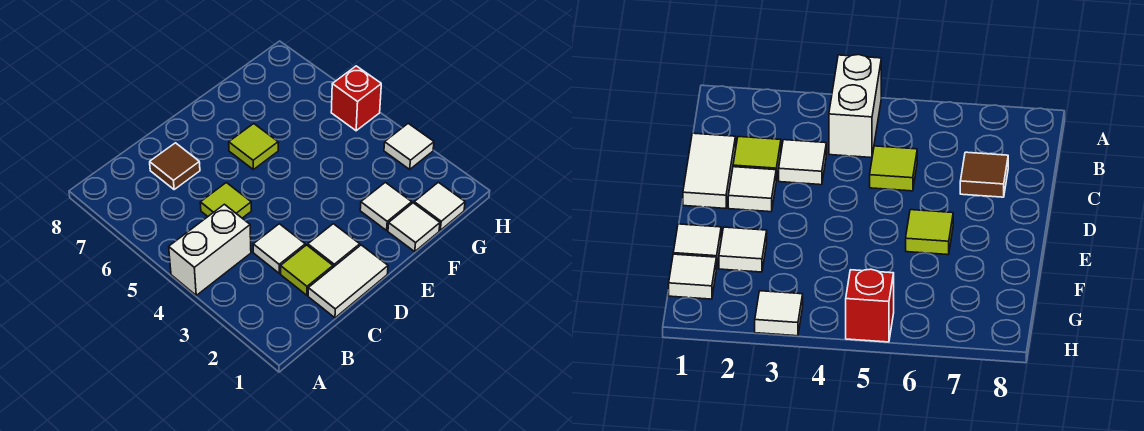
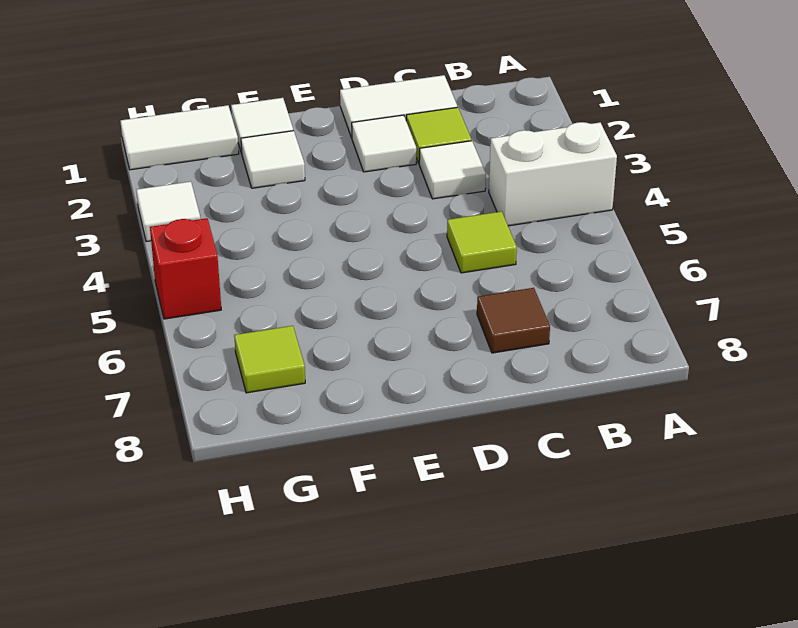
lime 1x1 tile [229,124,278,169] -> lime 1x1 tile moved to [234,326,305,393]
white 1x1 tile [414,182,465,230] -> white 1x2 tile [120,105,239,170]

